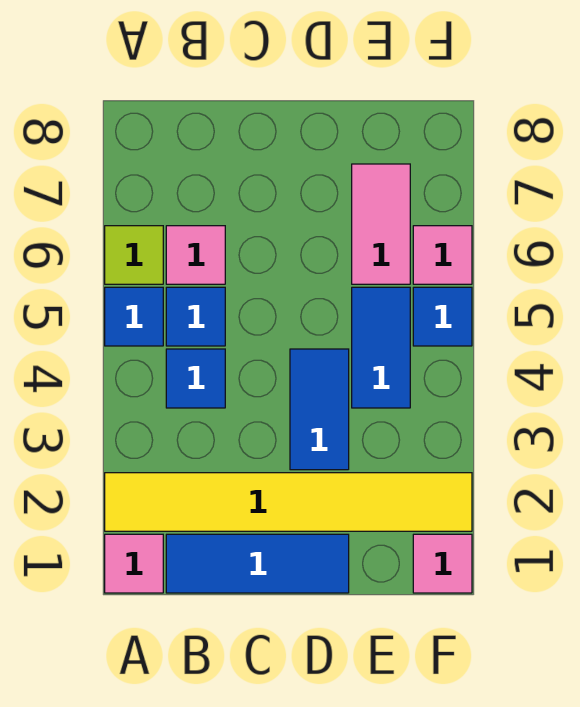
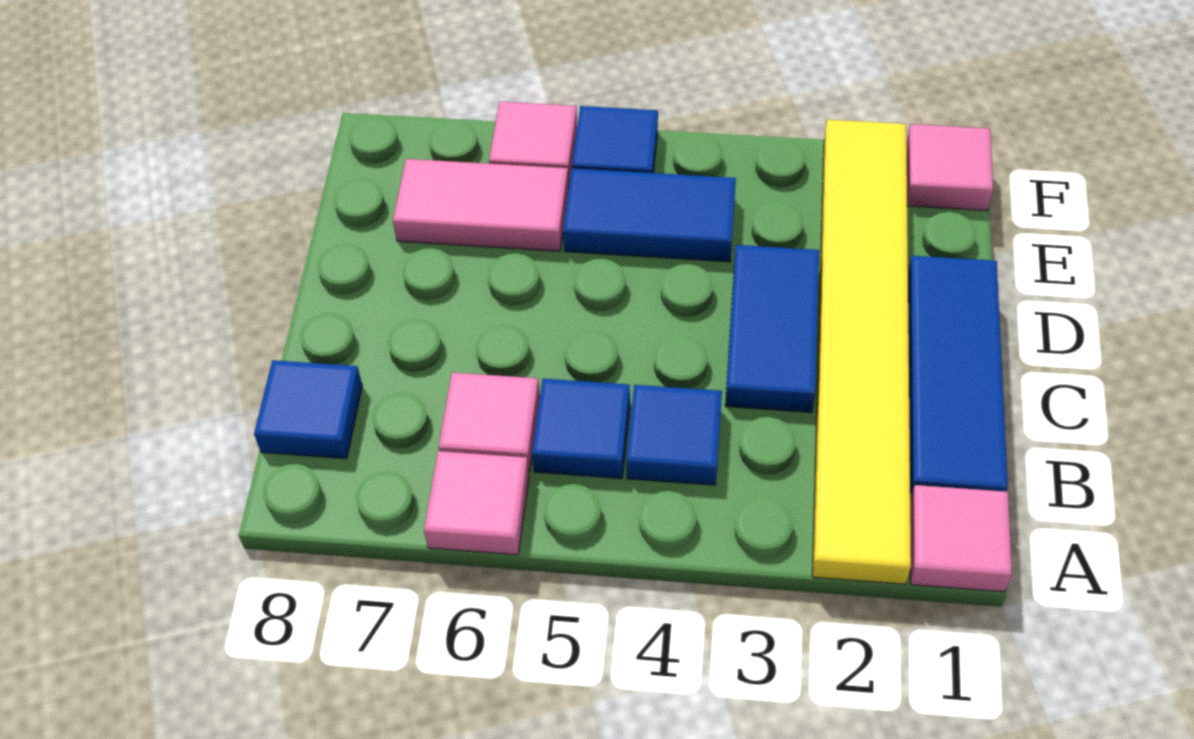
blue 1x1 tile [105,287,163,346] -> blue 1x1 tile moved to [254,360,362,459]
lime 1x1 tile [105,226,163,284] -> pink 1x1 tile [424,451,529,555]
blue 1x2 tile [290,349,349,470] -> blue 1x2 tile turned to [725,245,819,412]

